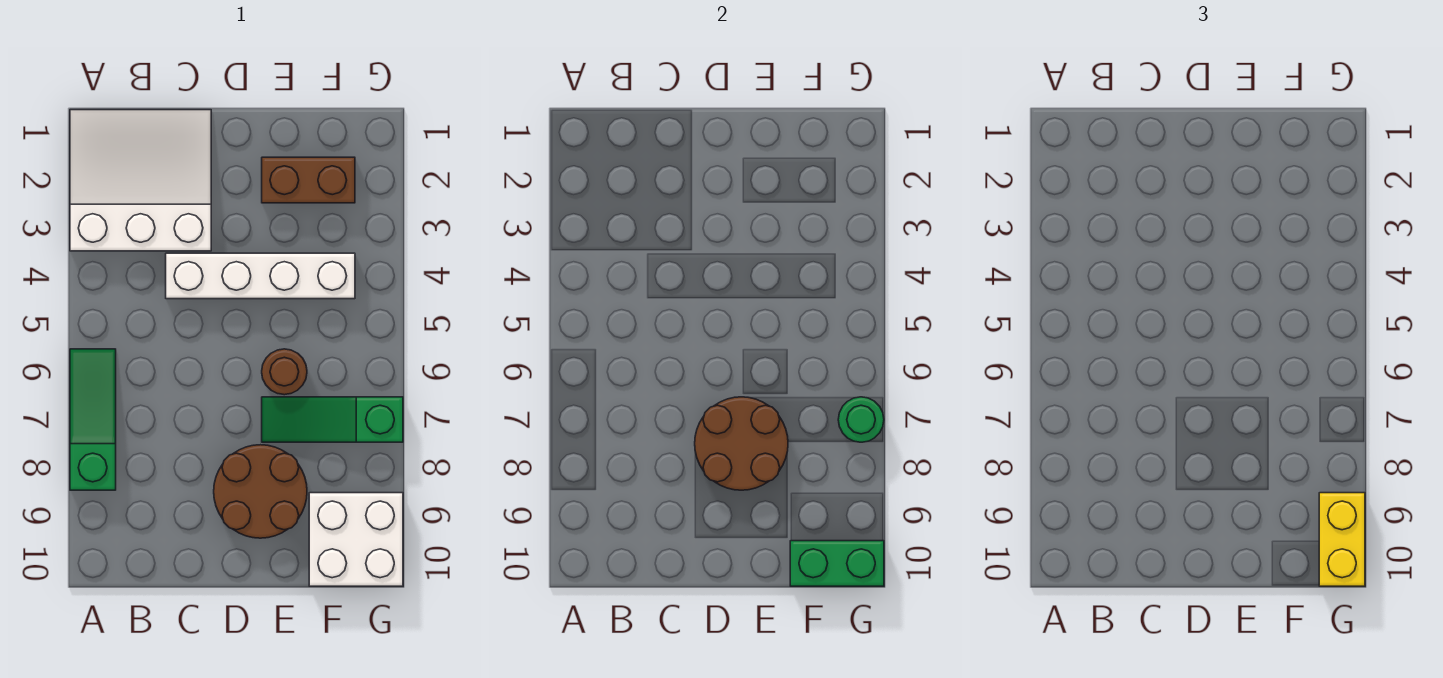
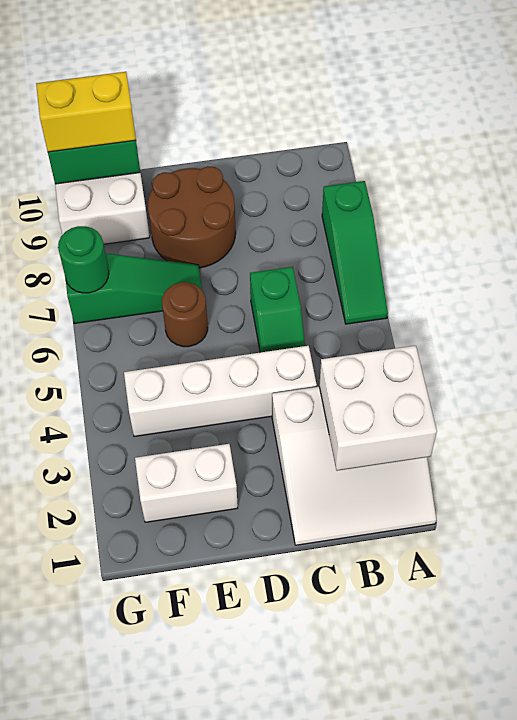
none -> white 2x2 brick [319,346,437,471]
none -> green 1x2 slope [250,267,305,352]
brown 2x2 round brick [695,397,788,490] -> none
brown 1x2 brick [262,157,355,203] -> white 1x2 brick [135,444,238,522]
yellow 1x2 brick [1319,493,1365,586] -> yellow 1x2 brick turned to [36,72,136,152]

